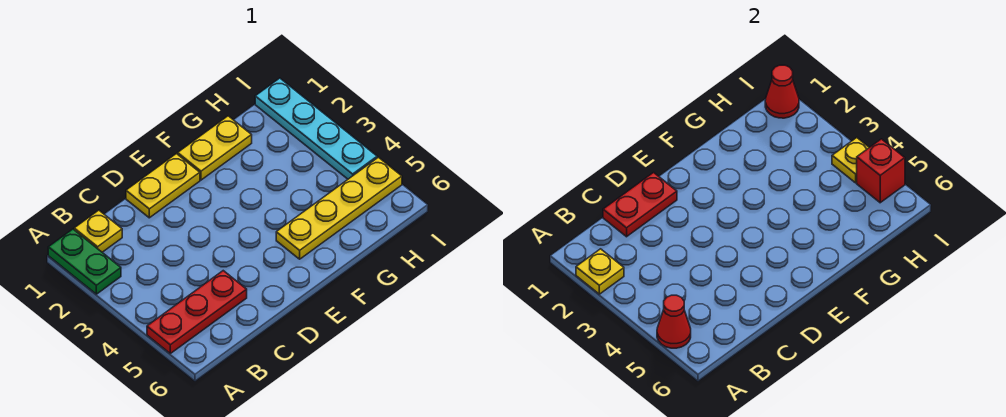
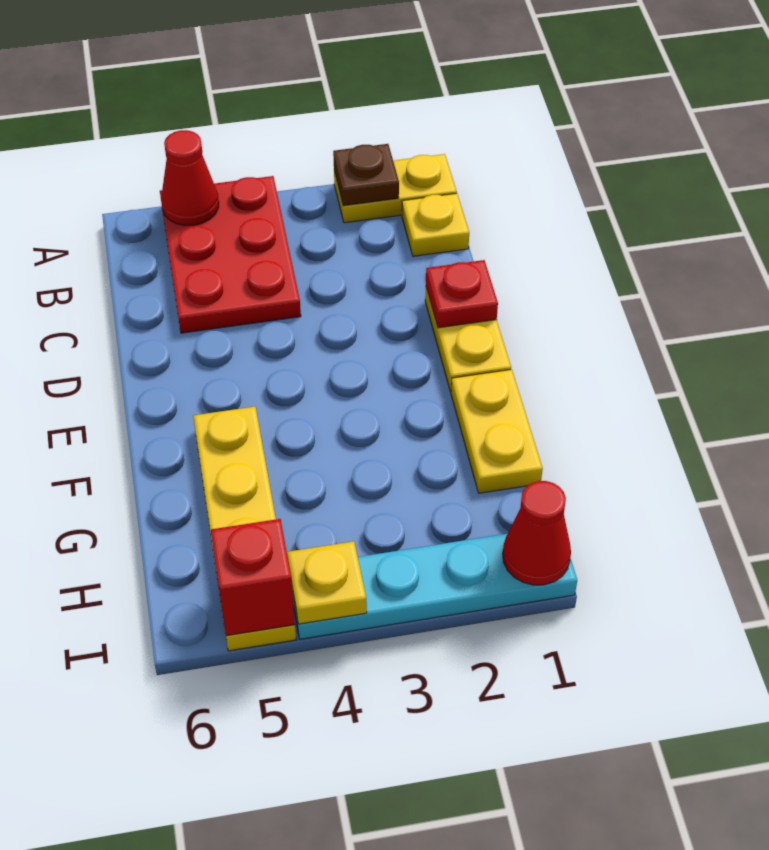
green 1x2 plate [48,229,121,294] -> yellow 1x2 plate [334,154,457,223]
yellow 1x1 plate [576,249,624,294] -> brown 1x1 plate [333,144,399,206]
red 1x3 plate [147,271,247,353] -> red 2x3 plate [160,176,301,333]
red 1x2 plate [603,173,677,237] -> red 1x1 plate [426,260,498,328]

